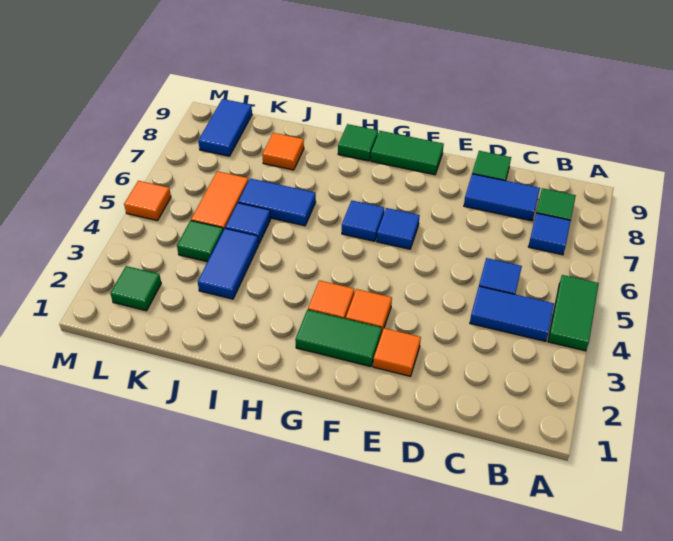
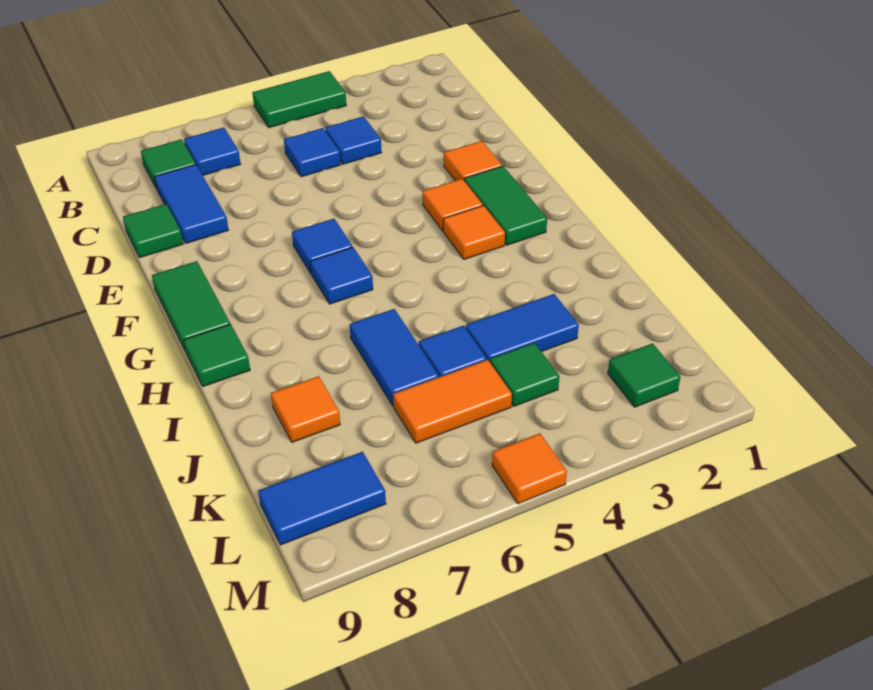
blue 1x2 tile [470,286,554,341] -> blue 1x1 tile [325,116,382,164]

